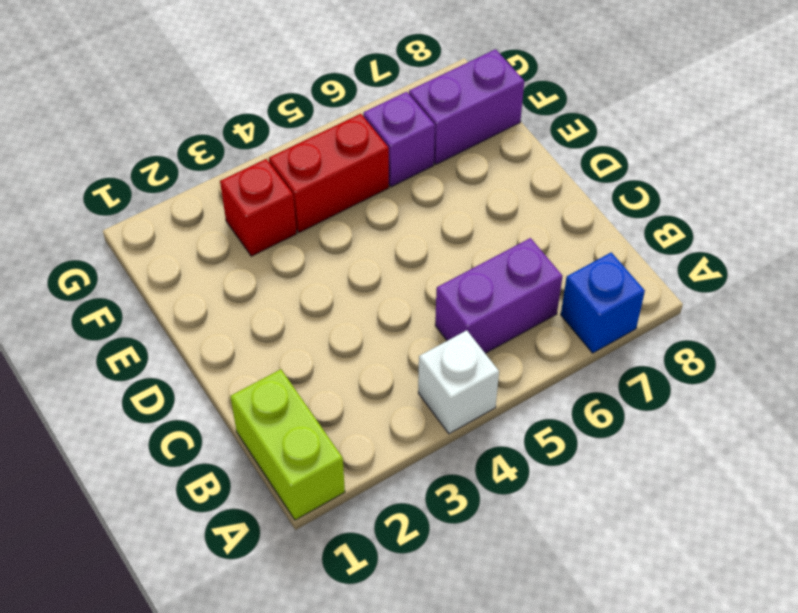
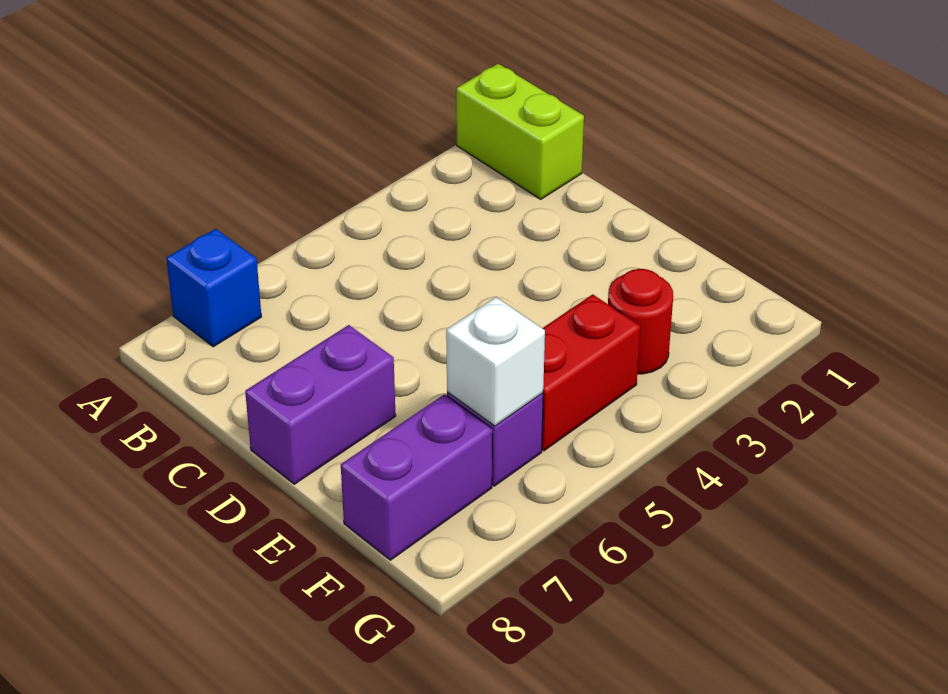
white 1x1 brick [418,330,499,434] -> white 1x1 brick moved to [446,297,545,426]
purple 1x2 brick [435,238,563,353] -> purple 1x2 brick moved to [245,325,396,484]
red 1x1 brick [220,159,297,256] -> red 1x1 round brick [608,269,673,374]

